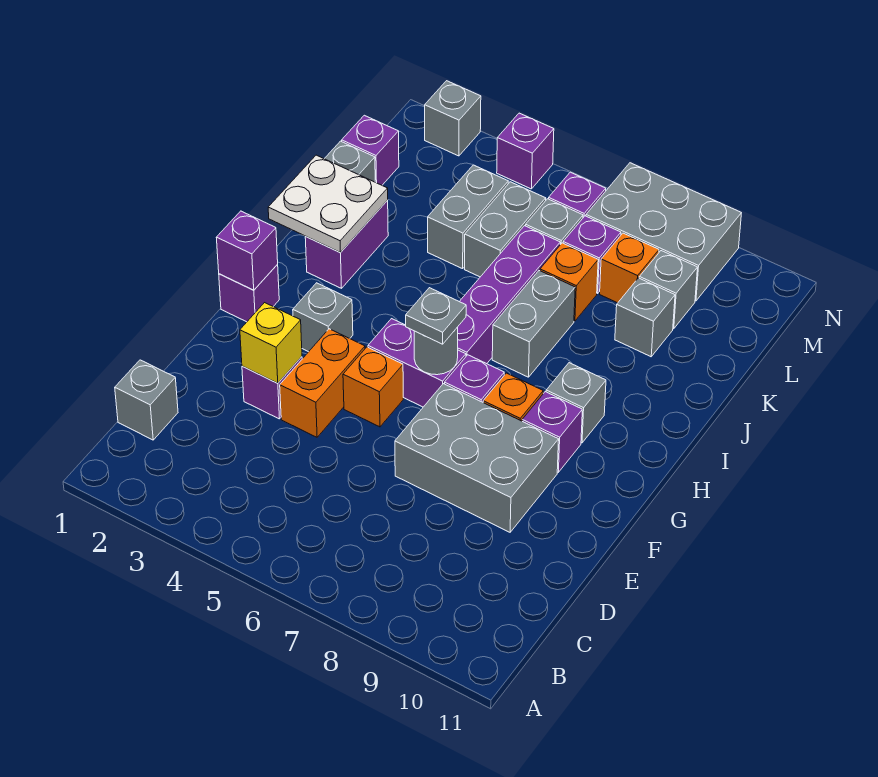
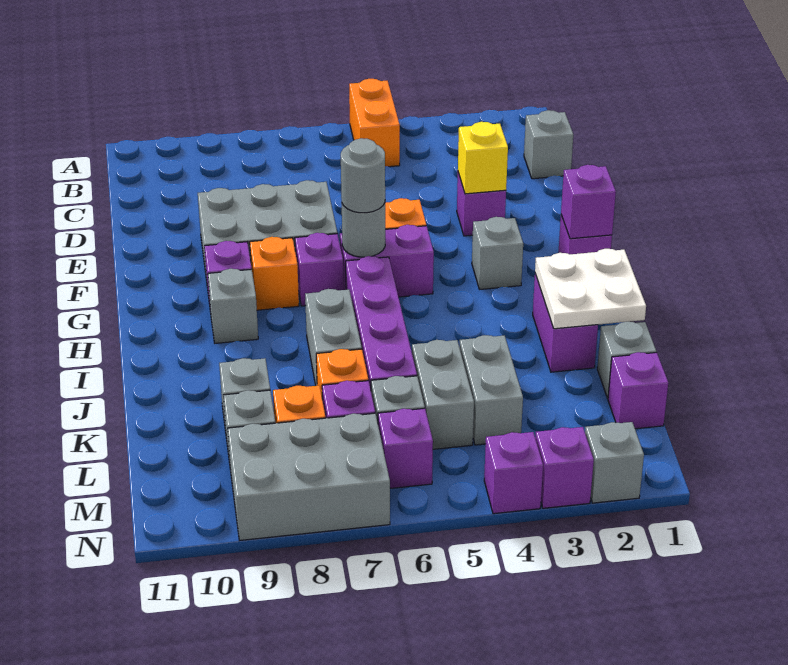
orange 1x2 brick [280,329,365,437] -> orange 1x2 brick moved to [349,79,400,167]
grey 1x1 plate [406,288,466,344] -> grey 1x1 round brick [341,138,385,213]
none -> purple 1x1 brick [535,427,594,508]

